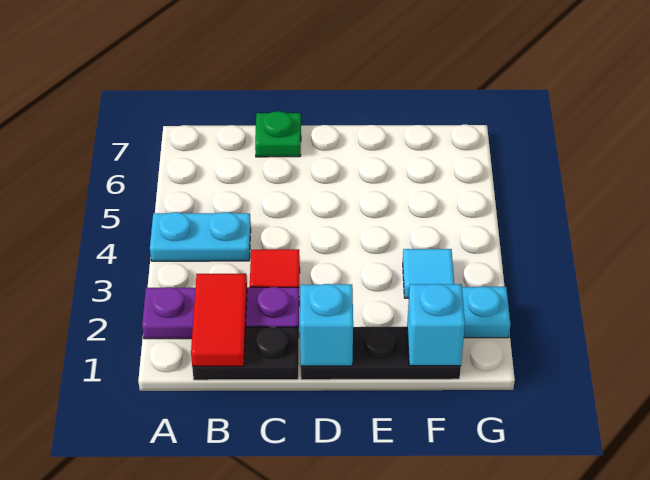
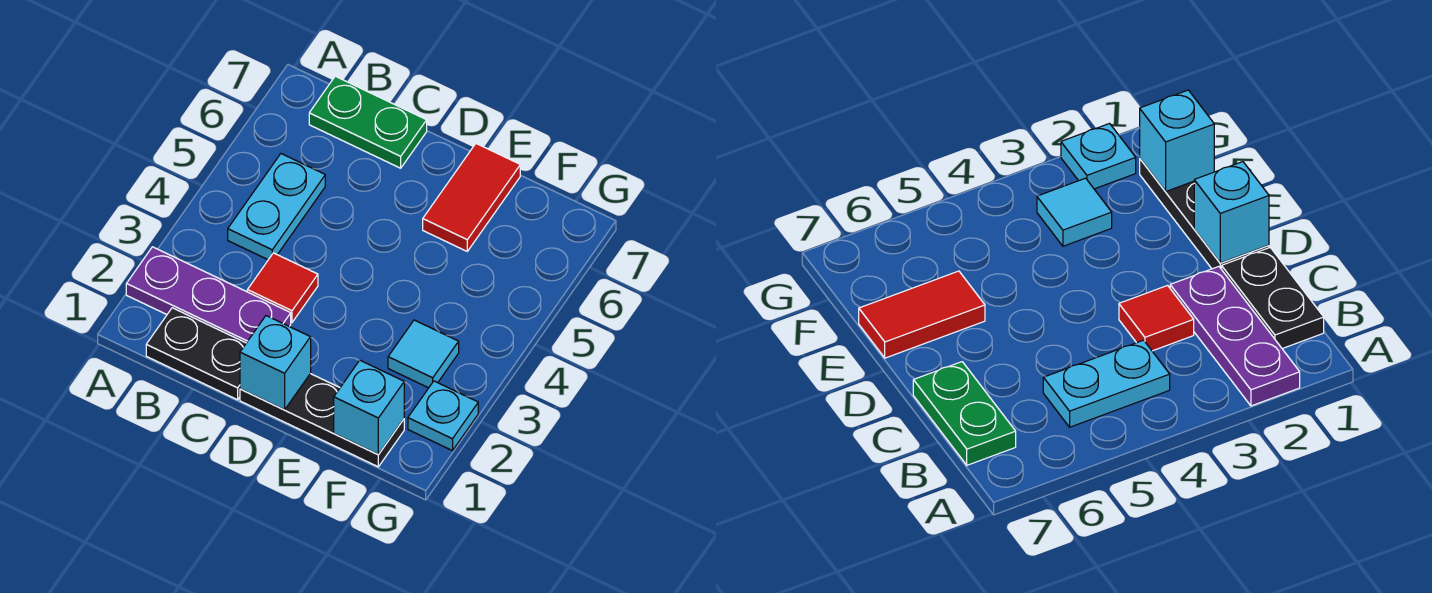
cyan 1x2 plate [150,212,251,261] -> cyan 1x2 plate turned to [228,154,325,260]
red 1x2 tile [191,274,247,366] -> red 1x2 tile moved to [423,144,520,251]
green 1x1 plate [255,111,301,157] -> green 1x2 plate [309,76,427,168]

